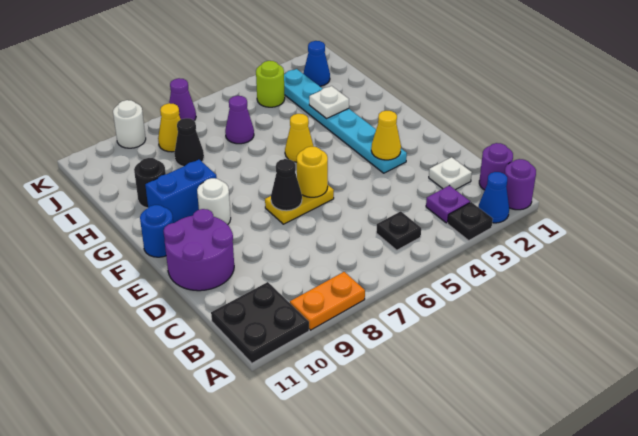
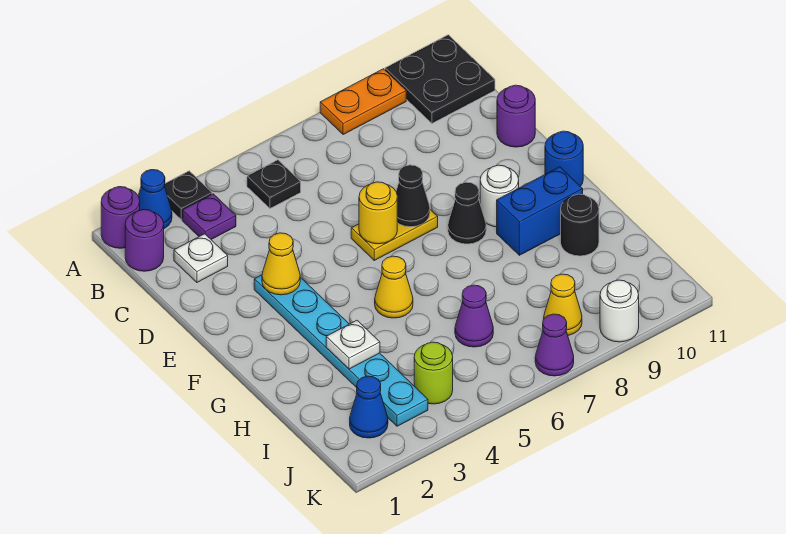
purple 2x2 round brick [164,209,234,291] -> purple 1x1 round brick [497,85,535,147]
black 1x1 cone [174,118,204,167] -> black 1x1 cone moved to [448,182,486,244]

